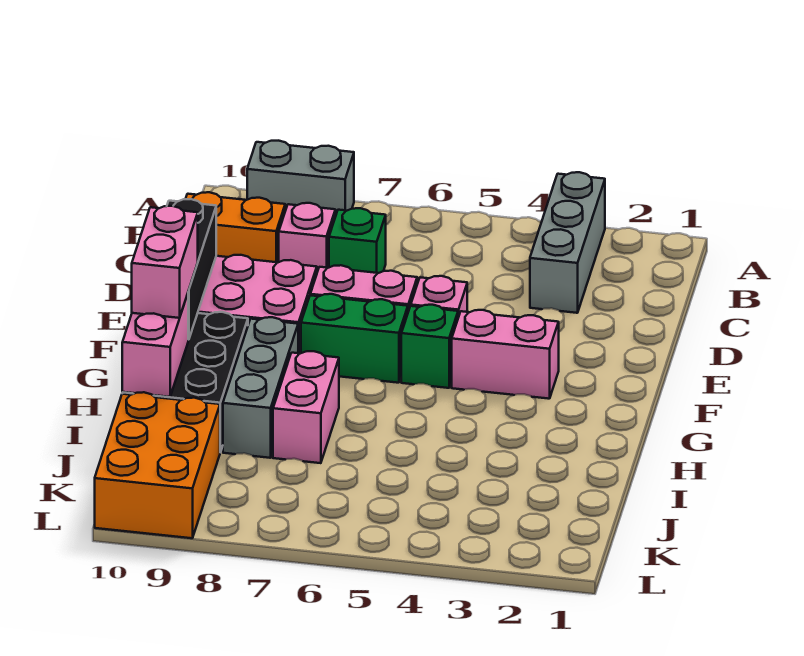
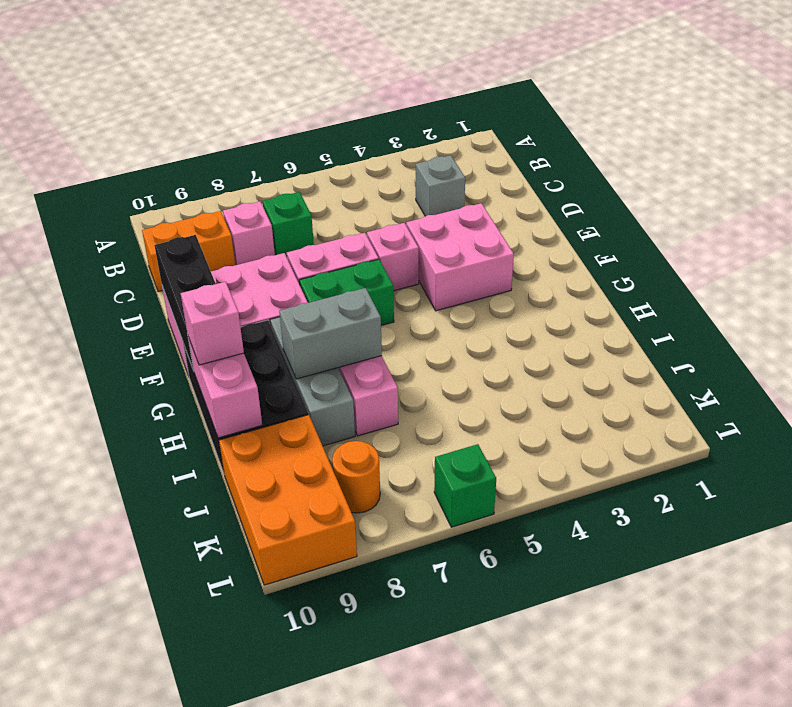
grey 1x3 brick [530,172,605,313] -> grey 1x1 brick [416,155,465,216]
grey 1x2 brick [247,141,354,217] -> grey 1x2 brick moved to [279,288,382,379]
pink 1x2 brick [452,310,559,399] -> pink 2x2 brick [406,203,514,311]
green 1x1 brick [401,305,458,388] -> green 1x1 brick moved to [434,444,496,527]
pink 1x2 brick [132,206,198,318] -> pink 1x1 brick [181,282,244,365]
none -> orange 1x1 round brick [332,441,380,513]

